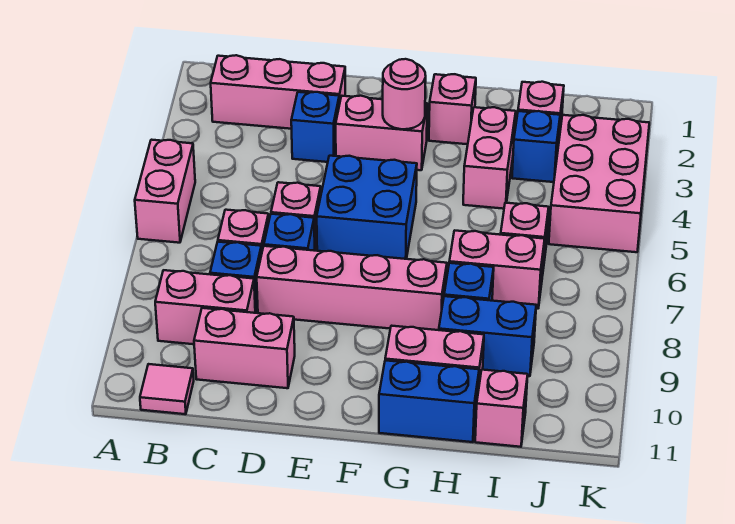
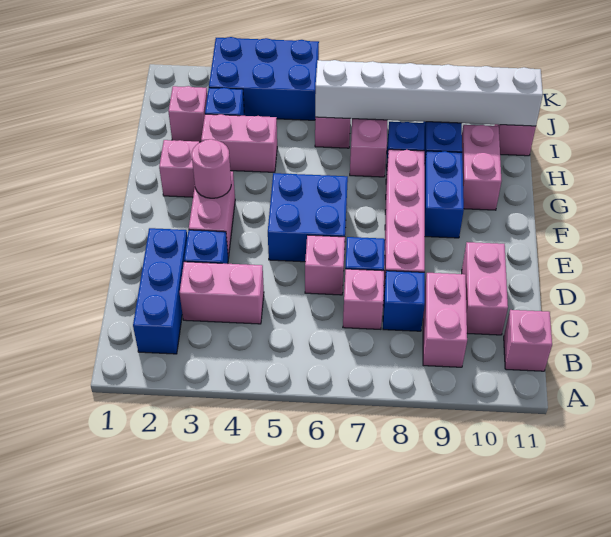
pink 1x2 brick [135,140,195,243] -> pink 1x2 brick moved to [180,262,264,324]
pink 1x3 brick [211,55,345,129] -> blue 1x3 brick [133,228,187,354]
pink 1x1 tile [140,364,194,414] -> pink 1x1 brick [504,310,552,371]
blue 1x2 brick [379,360,479,442] -> blue 1x2 brick moved to [424,151,464,238]
none -> white 1x6 brick [315,60,543,126]
pink 2x3 brick [549,115,649,252] -> blue 2x3 brick [209,37,319,120]

